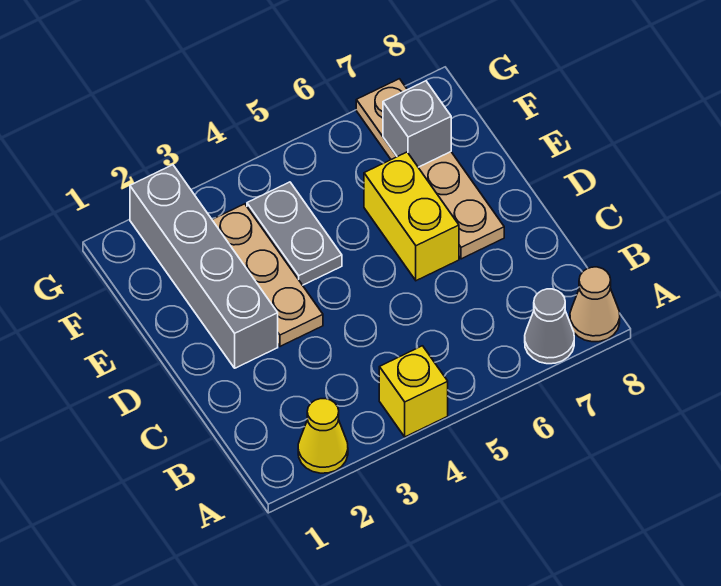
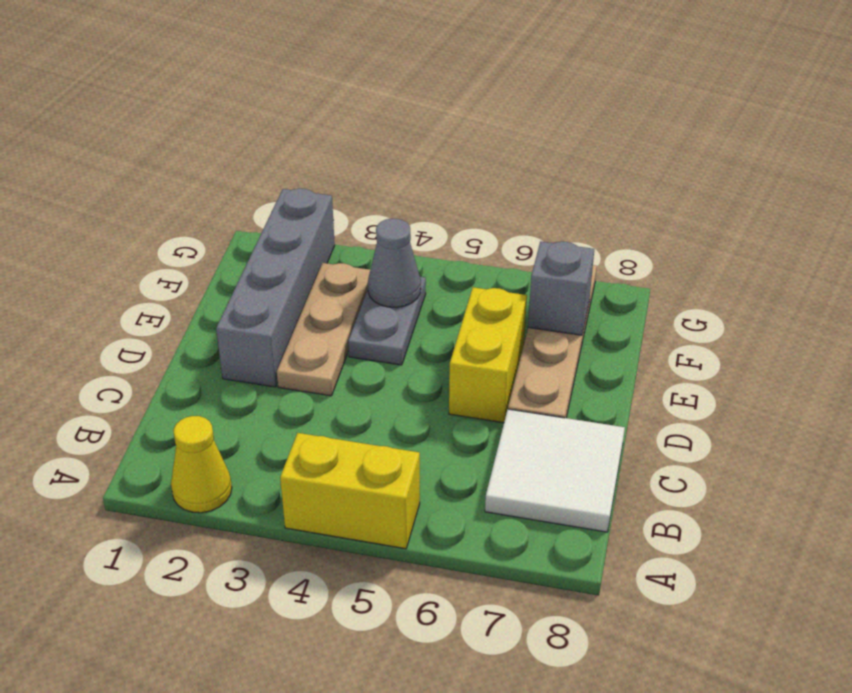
yellow 1x1 brick [379,346,448,437] -> yellow 1x2 brick [280,433,420,549]
grey 1x1 cone [525,289,574,364] -> grey 1x1 cone moved to [368,219,421,307]
tan 1x1 cone [570,267,620,342] -> none
none -> white 2x2 tile [485,409,625,532]

